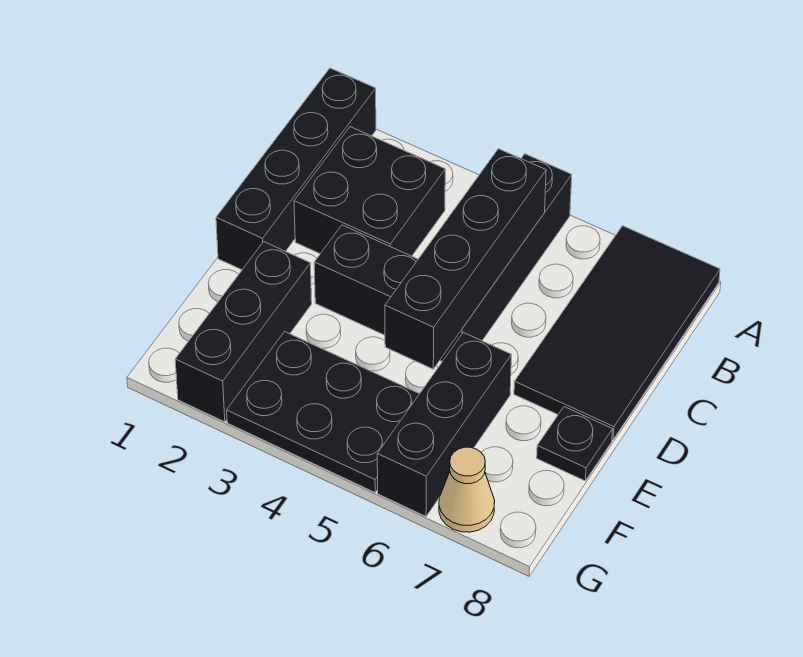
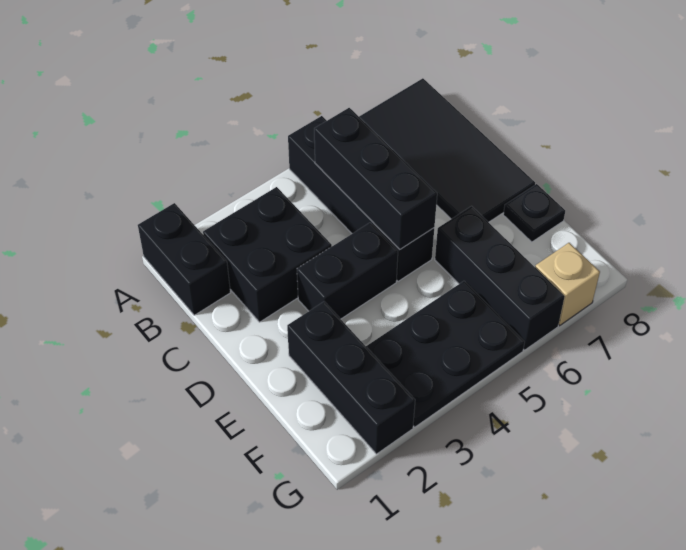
black 1x4 brick [216,68,376,270] -> black 1x2 brick [138,203,230,315]
black 1x4 brick [385,149,546,369] -> black 1x3 brick [314,108,437,249]
tan 1x1 cone [439,447,495,532] -> tan 1x1 brick [535,243,600,325]

